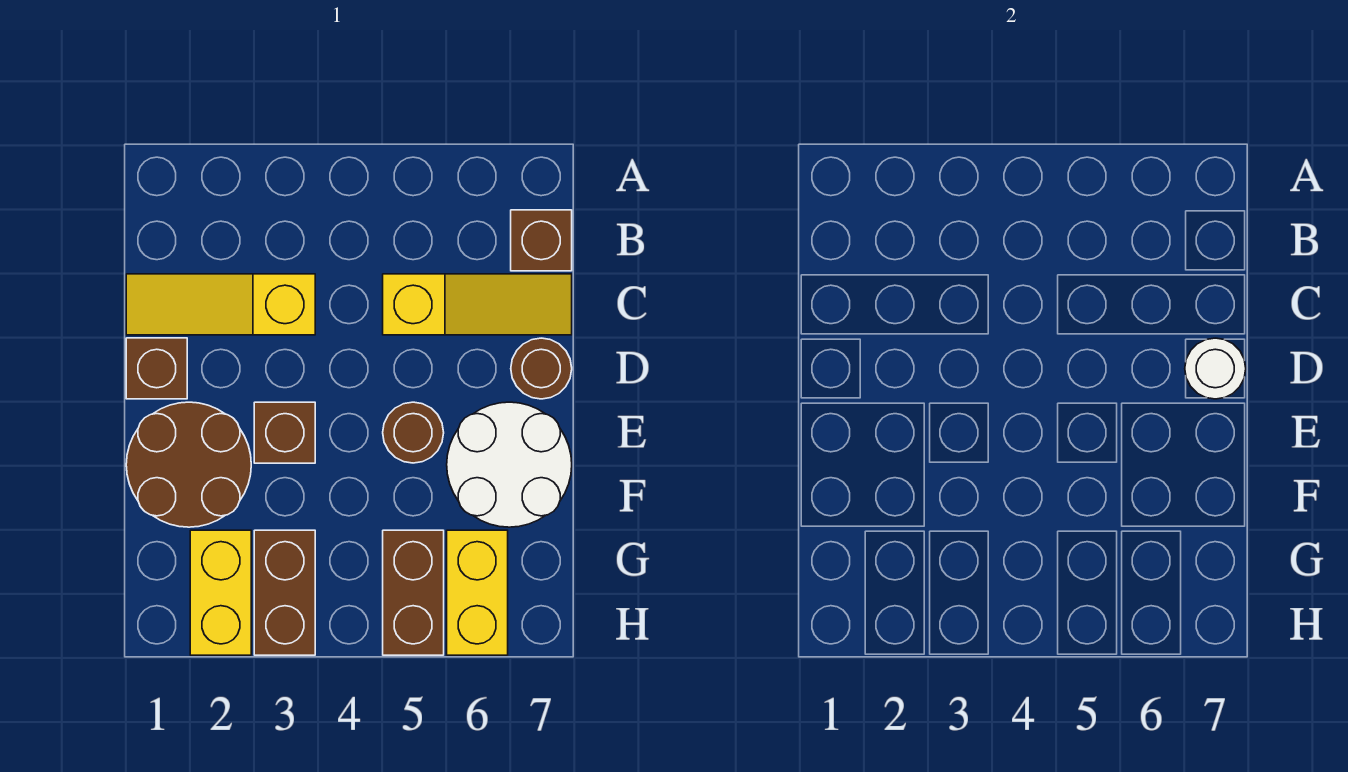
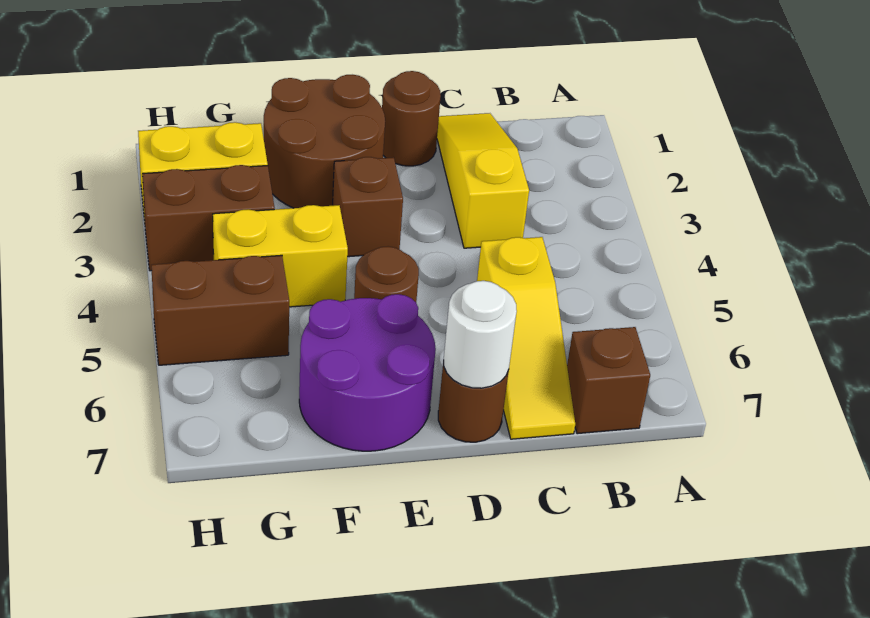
brown 1x1 brick [126,338,187,399] -> brown 1x1 round brick [382,71,441,166]
white 2x2 round brick [447,402,572,527] -> purple 2x2 round brick [299,294,436,451]
yellow 1x2 brick [447,530,508,655] -> yellow 1x2 brick moved to [213,205,348,307]

